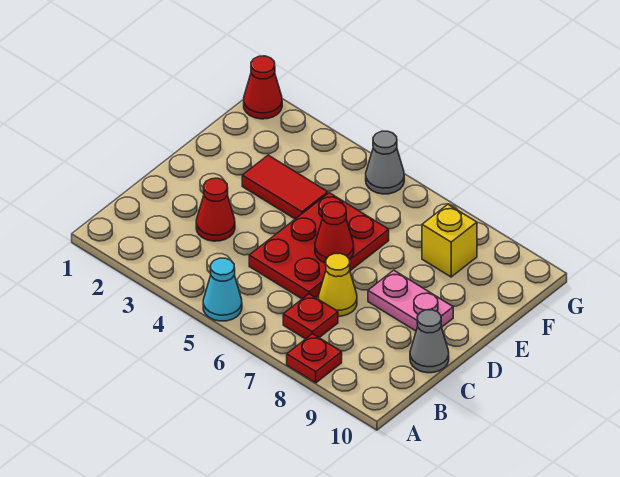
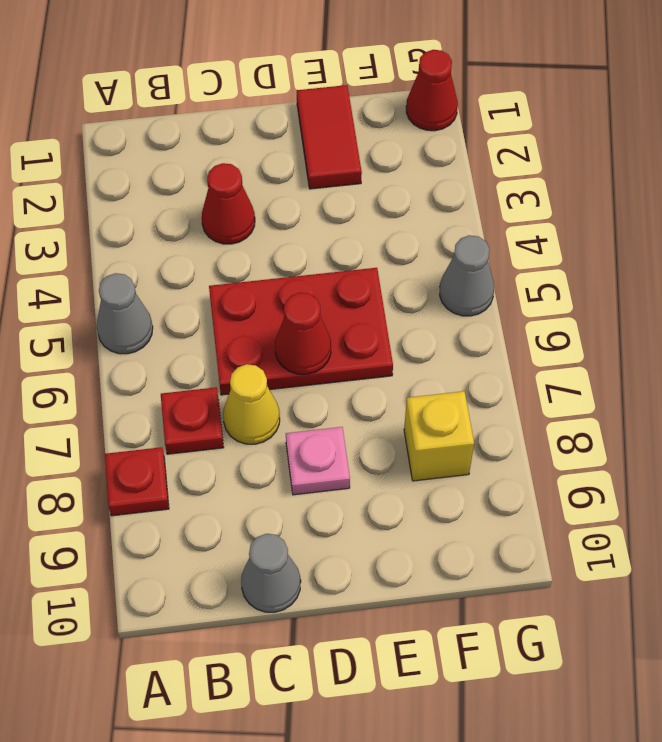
cyan 1x1 cone [203,258,242,321] -> grey 1x1 cone [97,273,153,354]
pink 1x2 plate [368,270,453,331] -> pink 1x1 plate [286,427,350,495]
red 1x2 tile [242,155,328,219] -> red 1x2 tile moved to [297,85,362,189]

